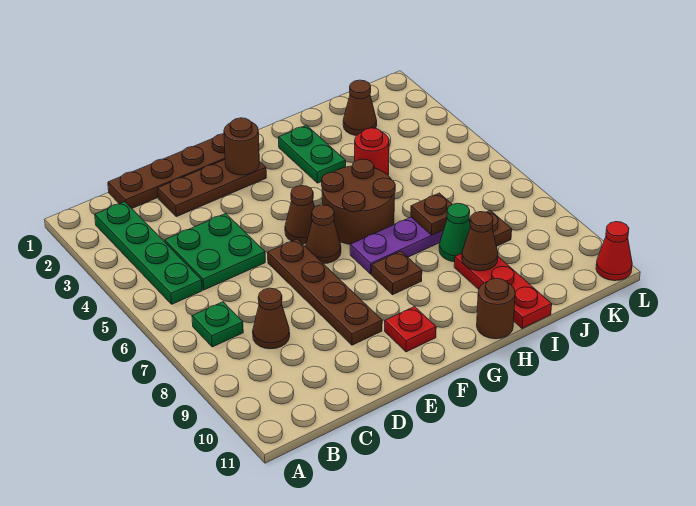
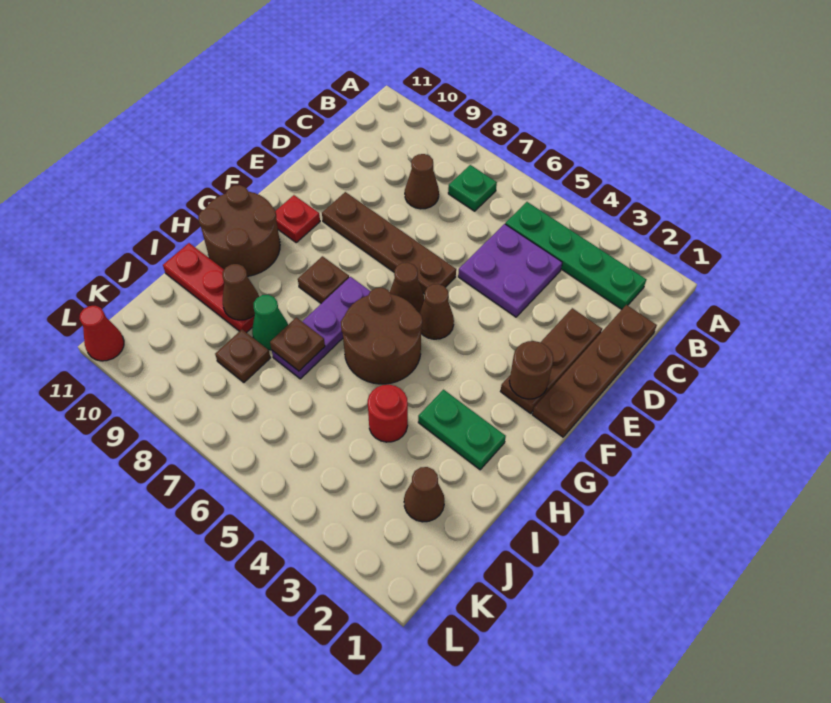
green 2x2 plate [165,213,265,290] -> purple 2x2 plate [458,224,562,317]
brown 1x1 round brick [477,278,515,339] -> brown 2x2 round brick [198,185,280,276]

